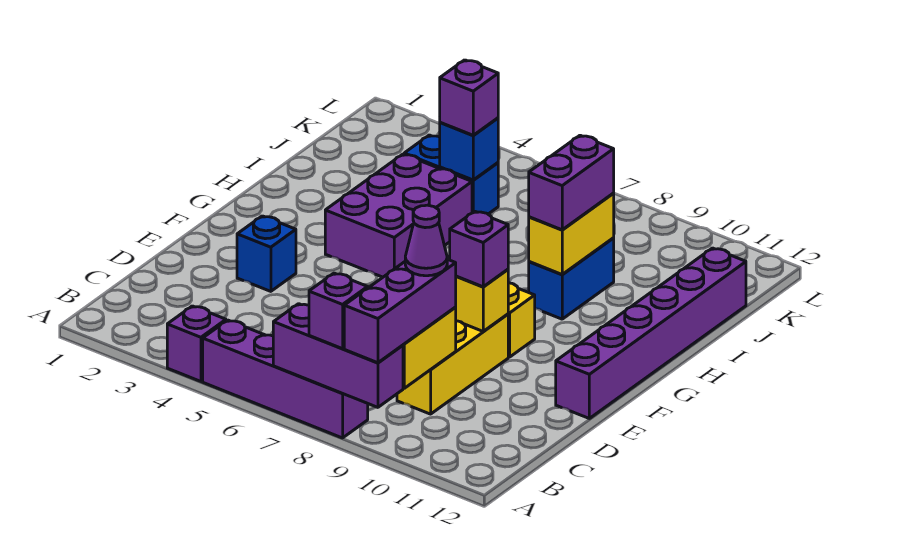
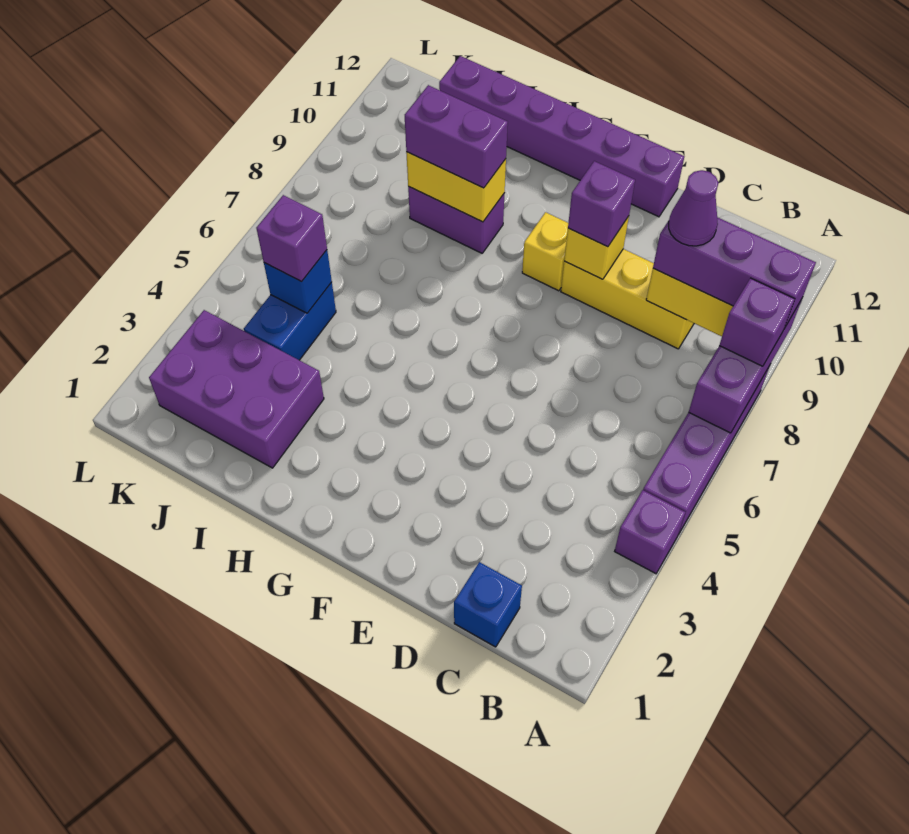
blue 1x1 brick [237,216,296,291] -> blue 1x1 brick moved to [454,562,522,647]
purple 2x3 brick [325,154,472,277] -> purple 2x3 brick moved to [149,310,324,468]
blue 1x2 brick [529,238,614,319] -> purple 1x2 brick [408,187,505,253]

